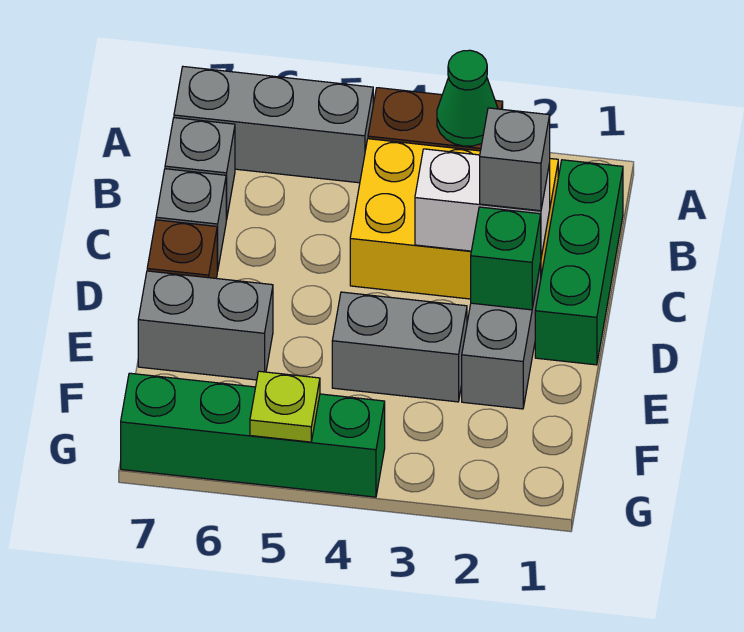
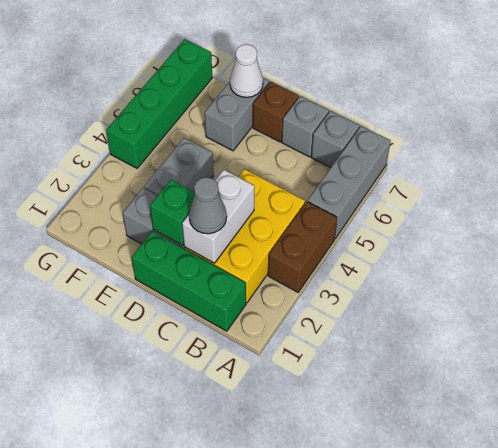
green 1x1 cone [437,50,498,146] -> none
grey 1x1 brick [480,108,550,211] -> grey 1x1 cone [189,177,227,234]
none -> white 1x1 cone [230,44,263,97]
lime 1x1 plate [250,371,320,442] -> none

